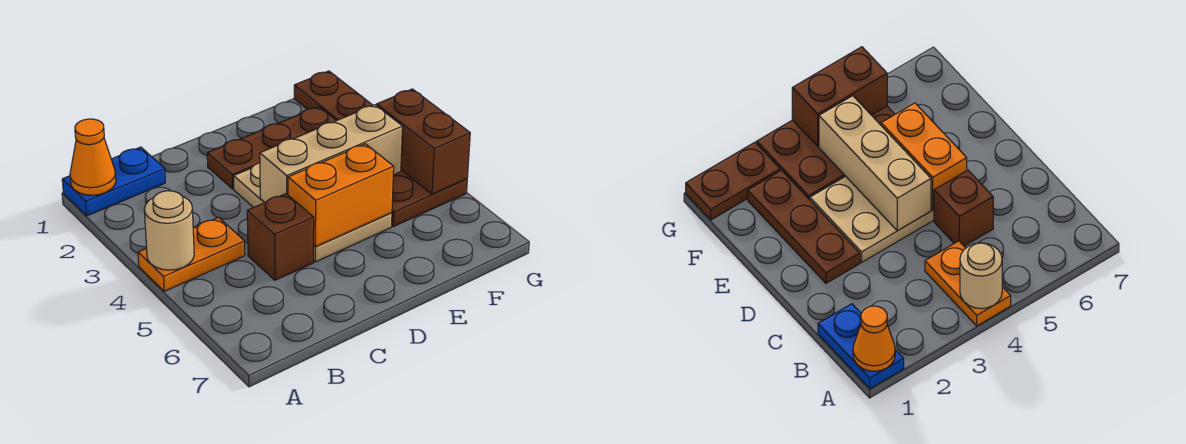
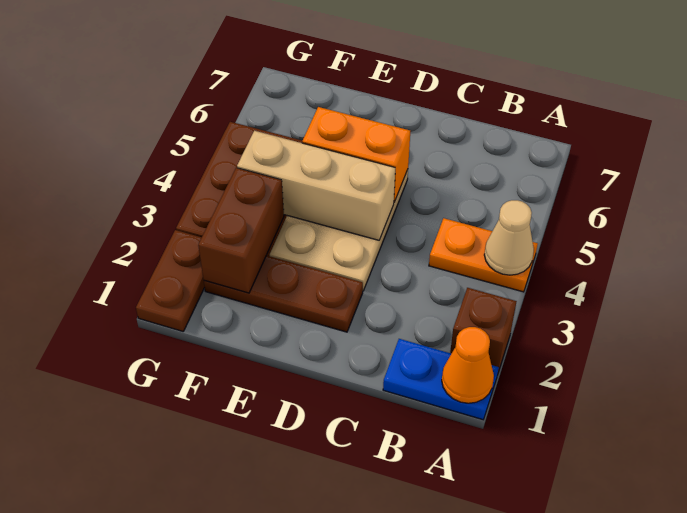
tan 1x1 round brick [144,191,194,270] -> tan 1x1 cone [484,200,534,275]
brown 1x1 brick [247,194,314,280] -> brown 1x1 brick moved to [450,288,517,375]
brown 1x2 brick [377,89,470,194] -> brown 1x2 brick moved to [198,168,284,293]

